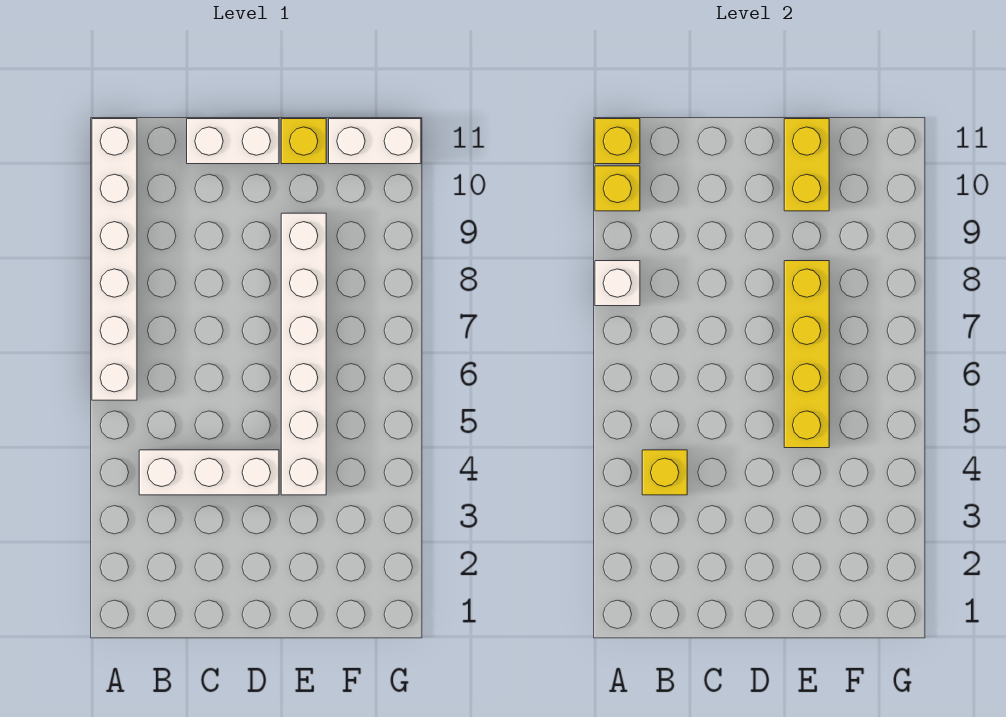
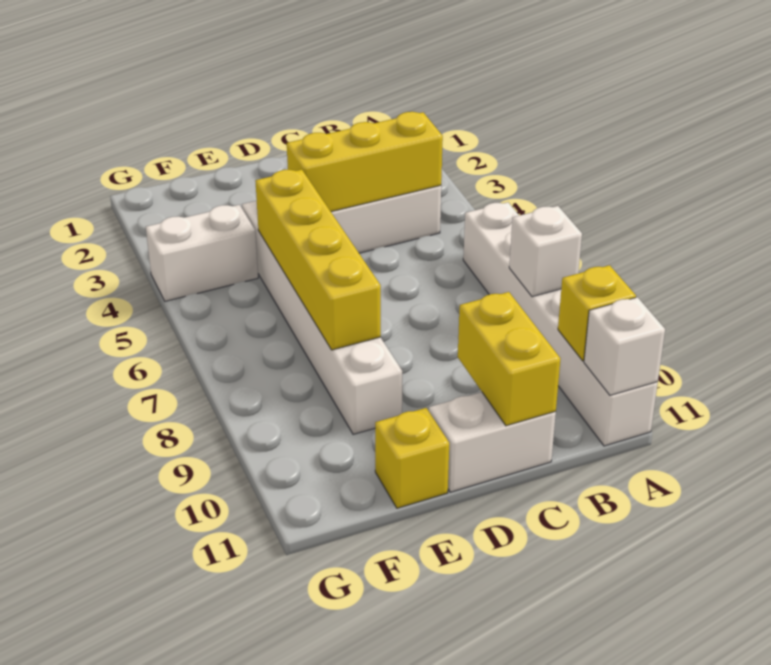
yellow 1x1 brick [595,119,640,164] -> white 1x1 brick [584,297,665,395]
yellow 1x1 brick [642,450,687,495] -> yellow 1x3 brick [287,112,443,212]
yellow 1x2 brick [784,119,829,211] -> yellow 1x2 brick moved to [458,292,561,426]
white 1x2 brick [329,119,421,164] -> white 1x2 brick moved to [146,205,258,301]

